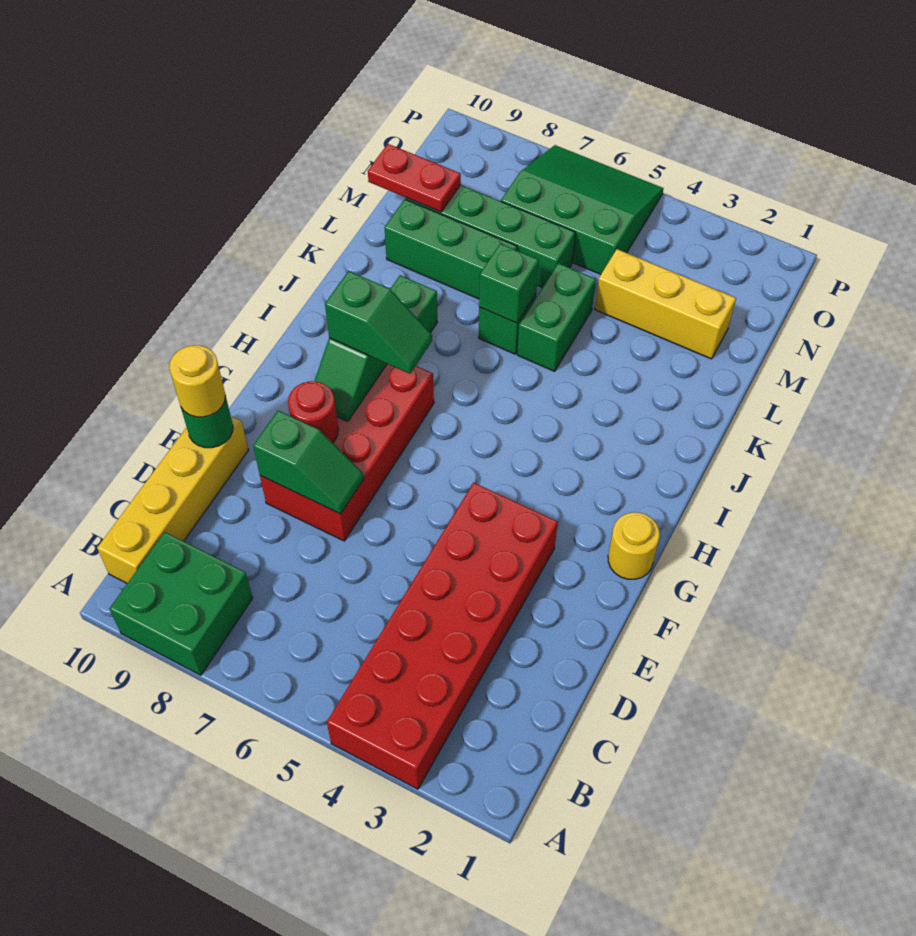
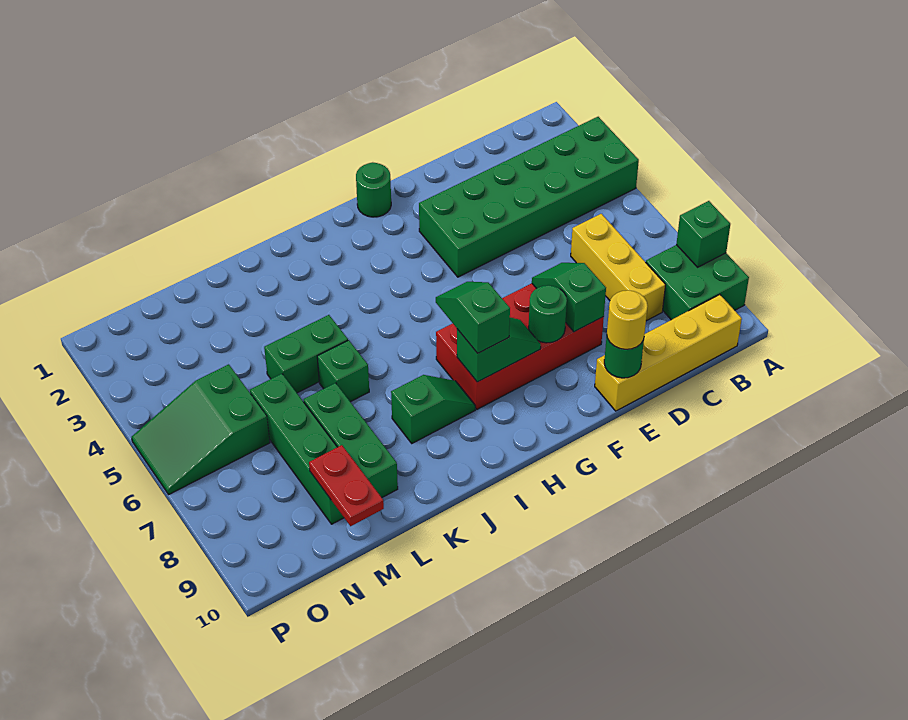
red 2x6 brick [327,483,558,789] -> green 2x6 brick [419,117,639,277]
red 1x1 round brick [288,381,338,443] -> green 1x1 round brick [529,285,567,343]
yellow 1x1 round brick [608,512,660,579] -> green 1x1 round brick [356,162,391,217]
green 1x1 brick [479,244,539,323] -> green 1x1 brick moved to [676,201,730,267]
yellow 1x3 brick [595,249,736,359] -> yellow 1x3 brick moved to [571,214,666,321]
green 3x3 slope [501,145,663,274] -> green 2x3 slope [132,364,270,494]

